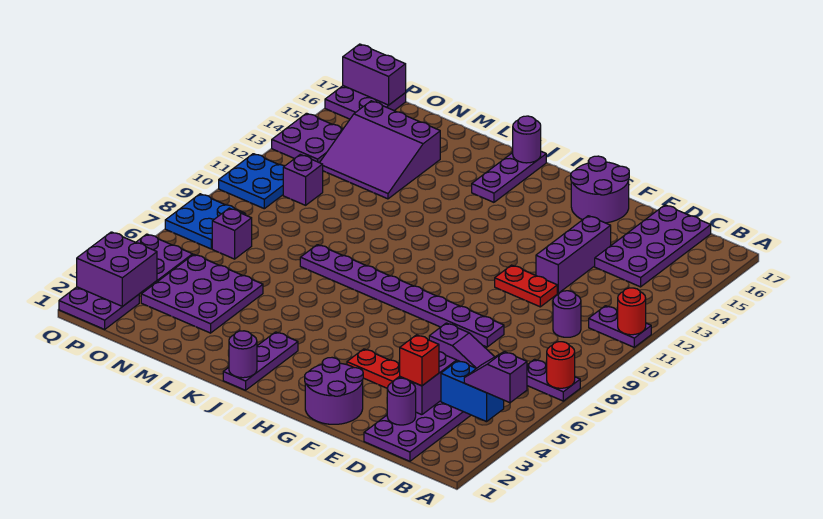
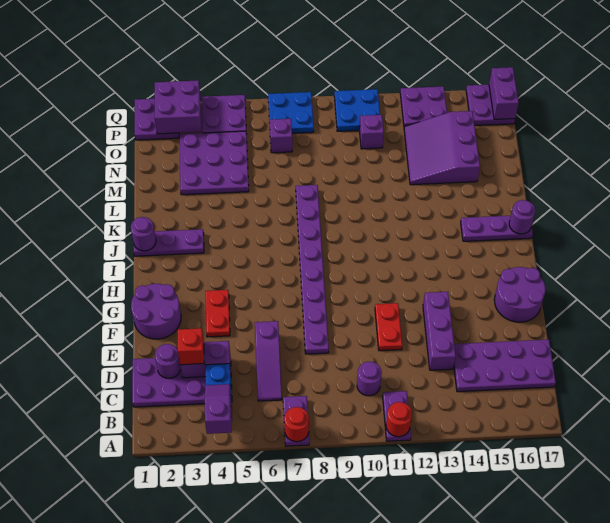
purple 1x3 brick [536,216,611,293] -> purple 1x3 brick turned to [423,292,456,370]

